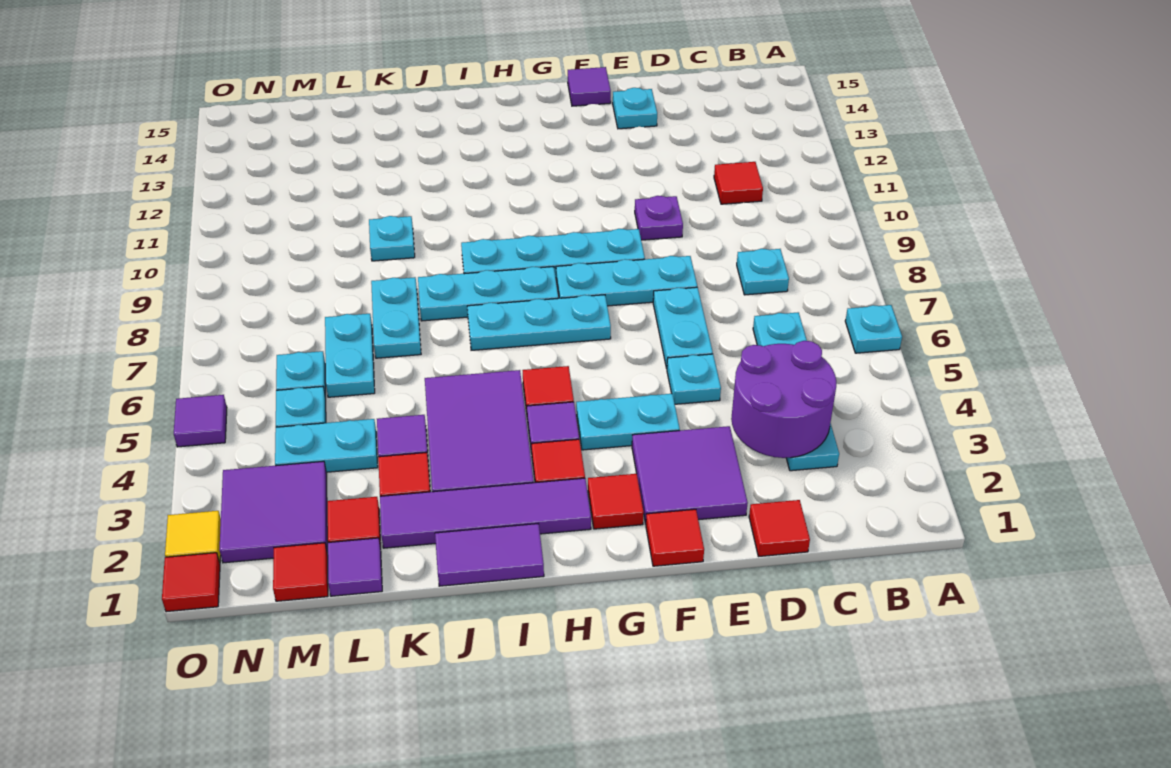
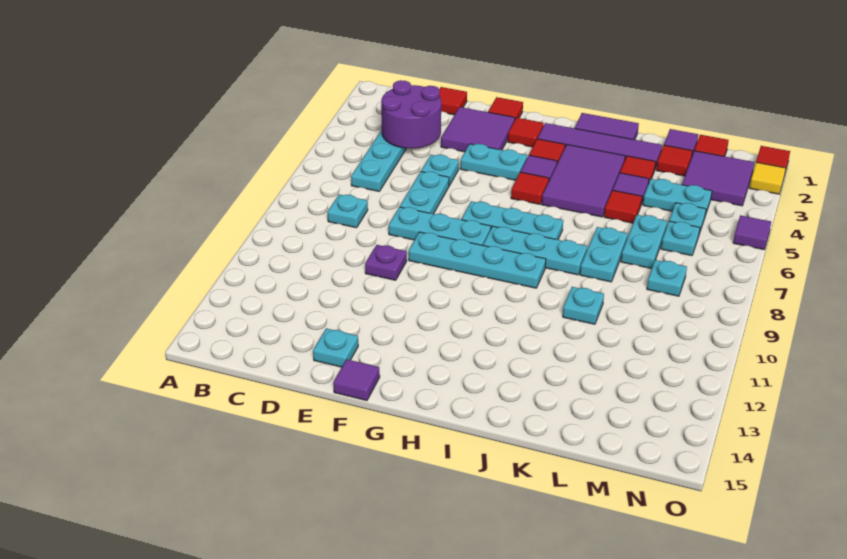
cyan 1x1 plate [845,305,902,353] -> cyan 1x1 plate moved to [647,260,687,296]
red 1x1 tile [714,162,763,204] -> red 1x1 tile moved to [604,190,642,223]

